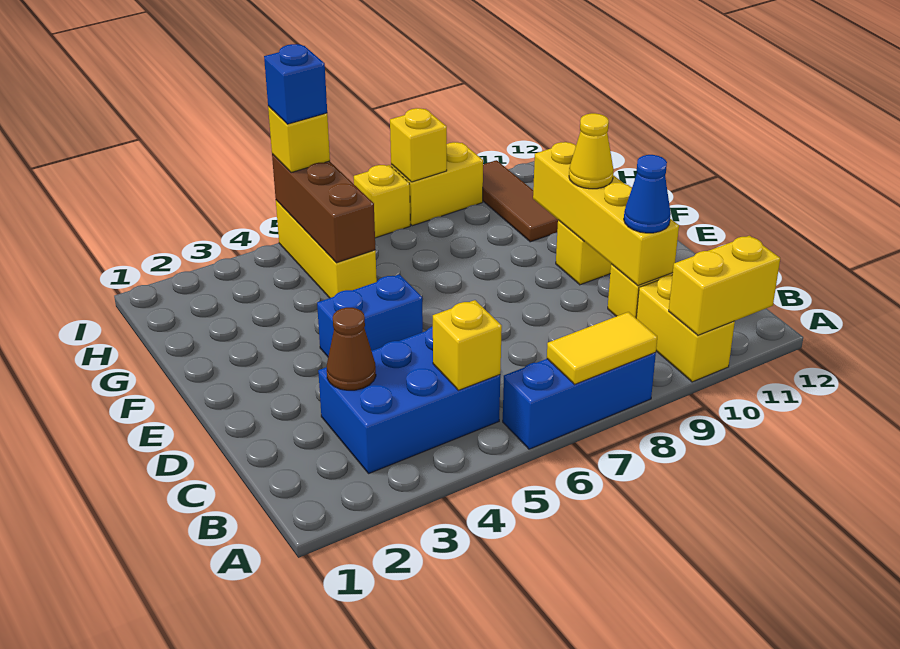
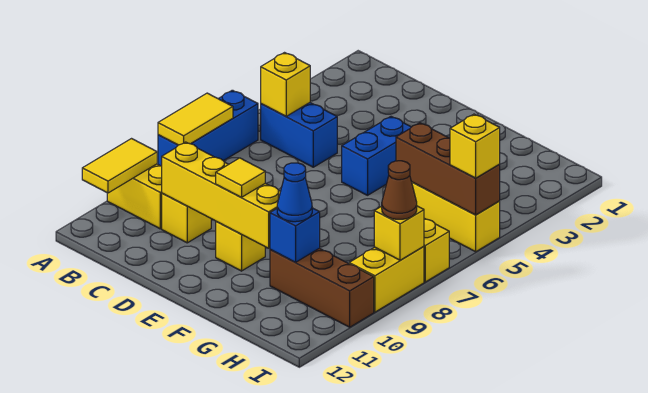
yellow 1x2 brick [669,236,780,335] -> yellow 1x2 tile [82,139,157,193]
blue 2x3 brick [318,326,500,473] -> blue 1x2 brick [261,103,337,167]
brown 1x1 cone [327,308,376,390] -> brown 1x1 cone moved to [382,161,417,219]
blue 1x1 cone [624,155,671,233] -> blue 1x1 cone moved to [277,163,312,222]
yellow 1x1 cone [569,113,614,189] -> yellow 1x1 tile [216,158,265,197]
brown 1x3 tile [483,160,558,242] -> brown 1x3 brick [270,248,374,327]
blue 1x1 brick [264,44,327,124] -> blue 1x1 brick moved to [270,208,320,262]

